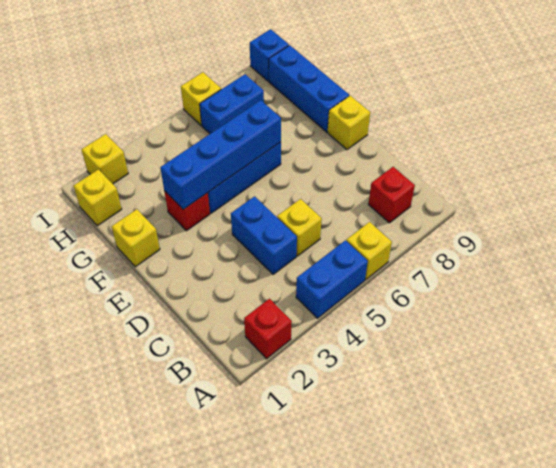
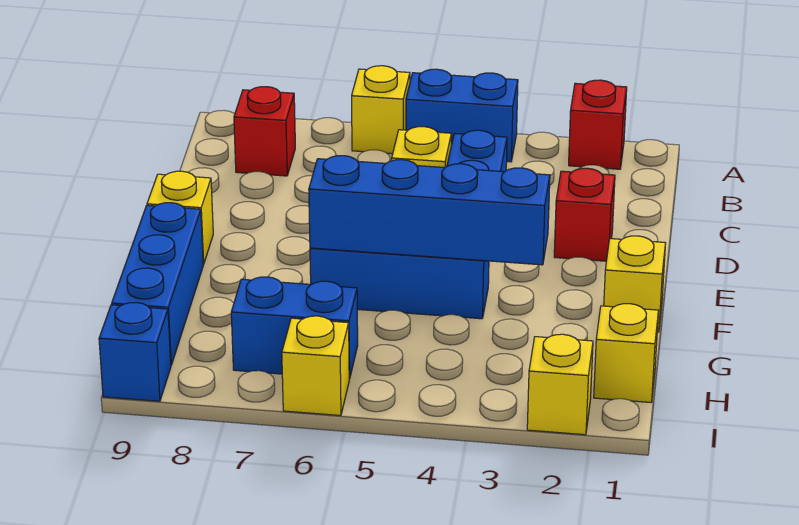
red 1x1 brick [164,191,210,231] -> red 1x1 brick moved to [554,168,615,261]

